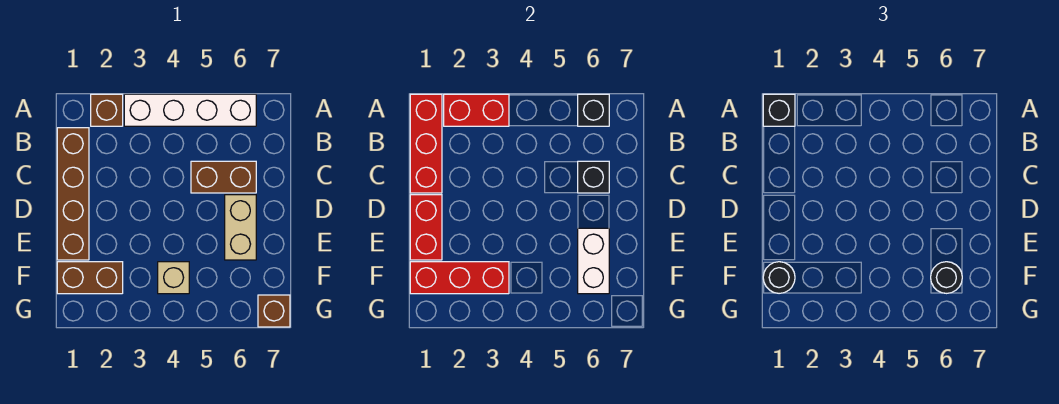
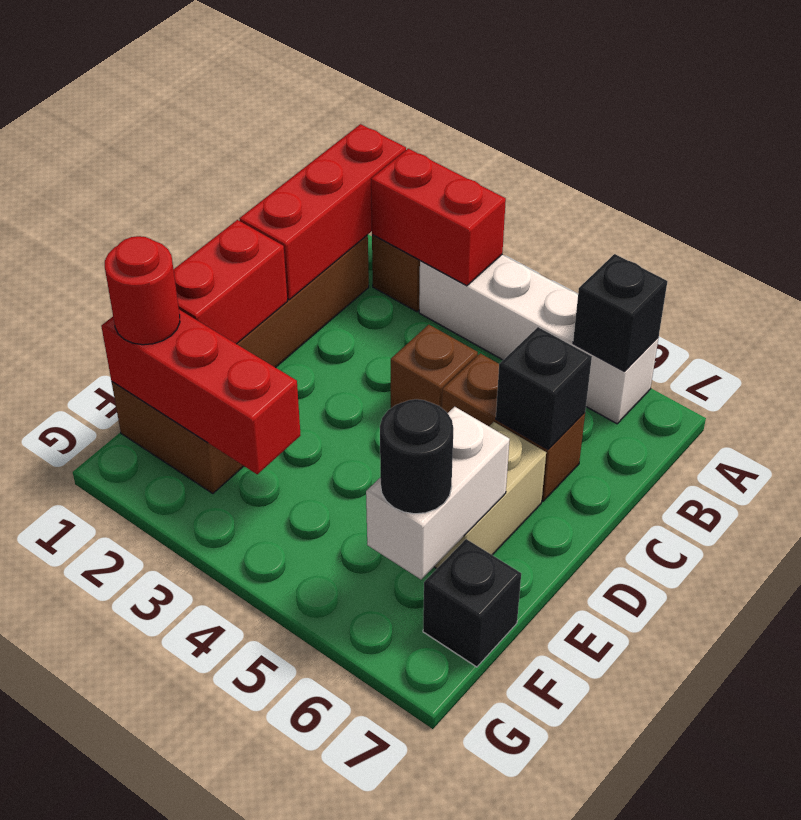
black 1x1 brick [763,94,795,126] -> black 1x1 brick moved to [423,539,521,667]
black 1x1 round brick [763,262,795,293] -> red 1x1 round brick [105,236,180,345]
tan 1x1 brick [158,262,189,294] -> none
brown 1x1 brick [258,295,290,327] -> brown 1x1 brick moved to [391,325,478,408]

